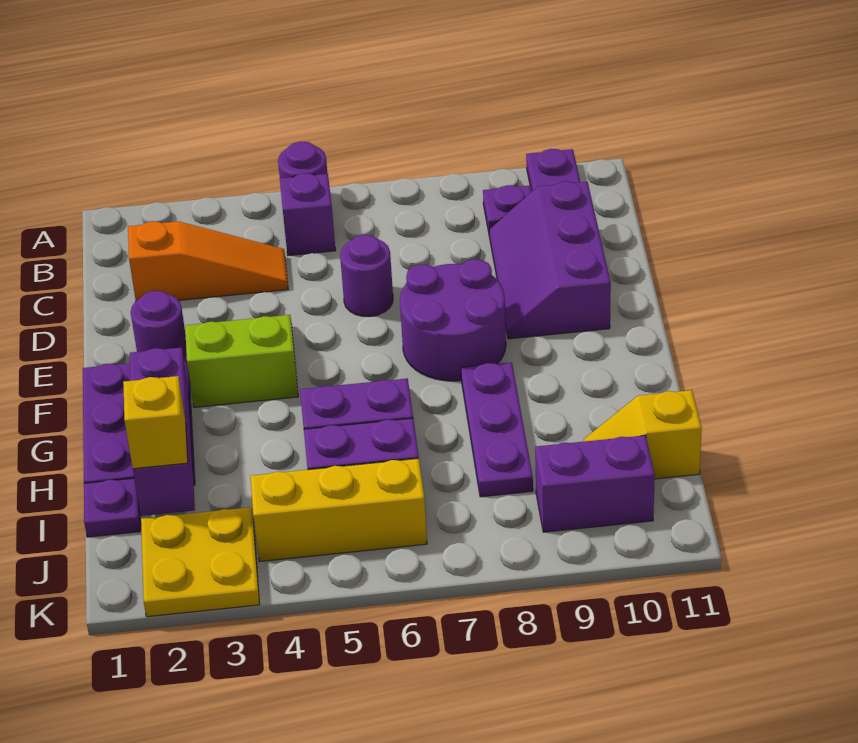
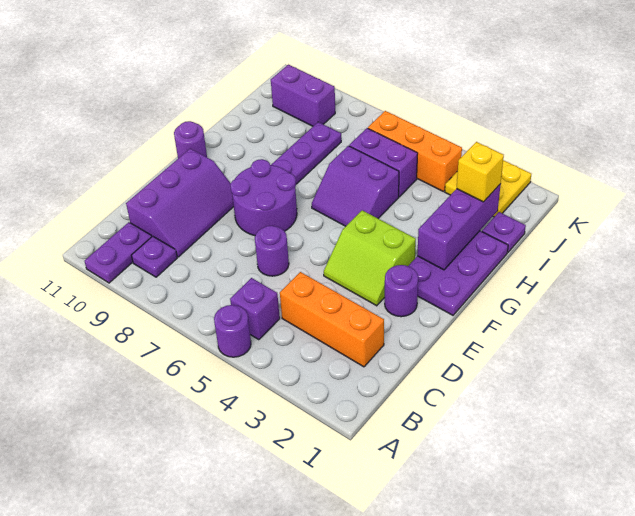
orange 1x3 slope [128,221,288,301] -> orange 1x3 brick [280,272,384,367]
none -> purple 1x1 round brick [174,121,207,158]
yellow 1x2 slope [584,390,702,479] -> none
yellow 1x3 brick [250,458,427,561] -> orange 1x3 brick [368,111,462,192]

